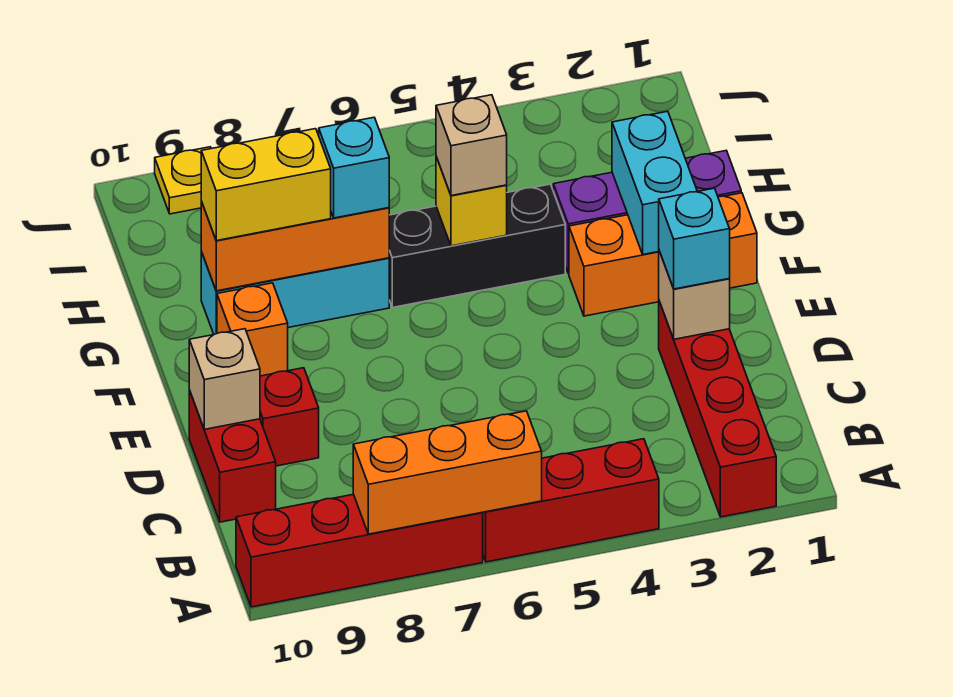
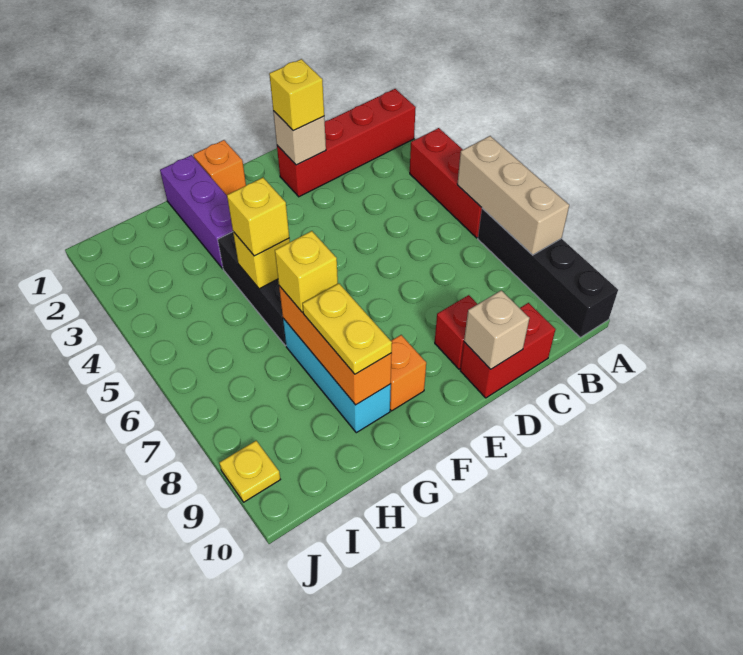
orange 1x3 brick [353,411,542,534] -> tan 1x3 brick [457,136,569,255]
red 1x4 brick [236,494,483,607] -> black 1x4 brick [478,208,618,337]
cyan 1x1 brick [659,188,730,289] -> yellow 1x1 brick [269,59,324,131]
orange 1x3 brick [569,193,757,316] -> orange 1x1 brick [193,140,246,195]
cyan 1x2 brick [612,111,697,254] -> none
tan 1x1 brick [436,95,507,196] -> yellow 1x1 brick [227,178,289,256]
cyan 1x1 brick [319,117,389,218] -> yellow 1x1 brick [275,231,338,312]
yellow 1x2 brick [201,129,331,241] -> yellow 1x2 plate [303,283,392,374]

